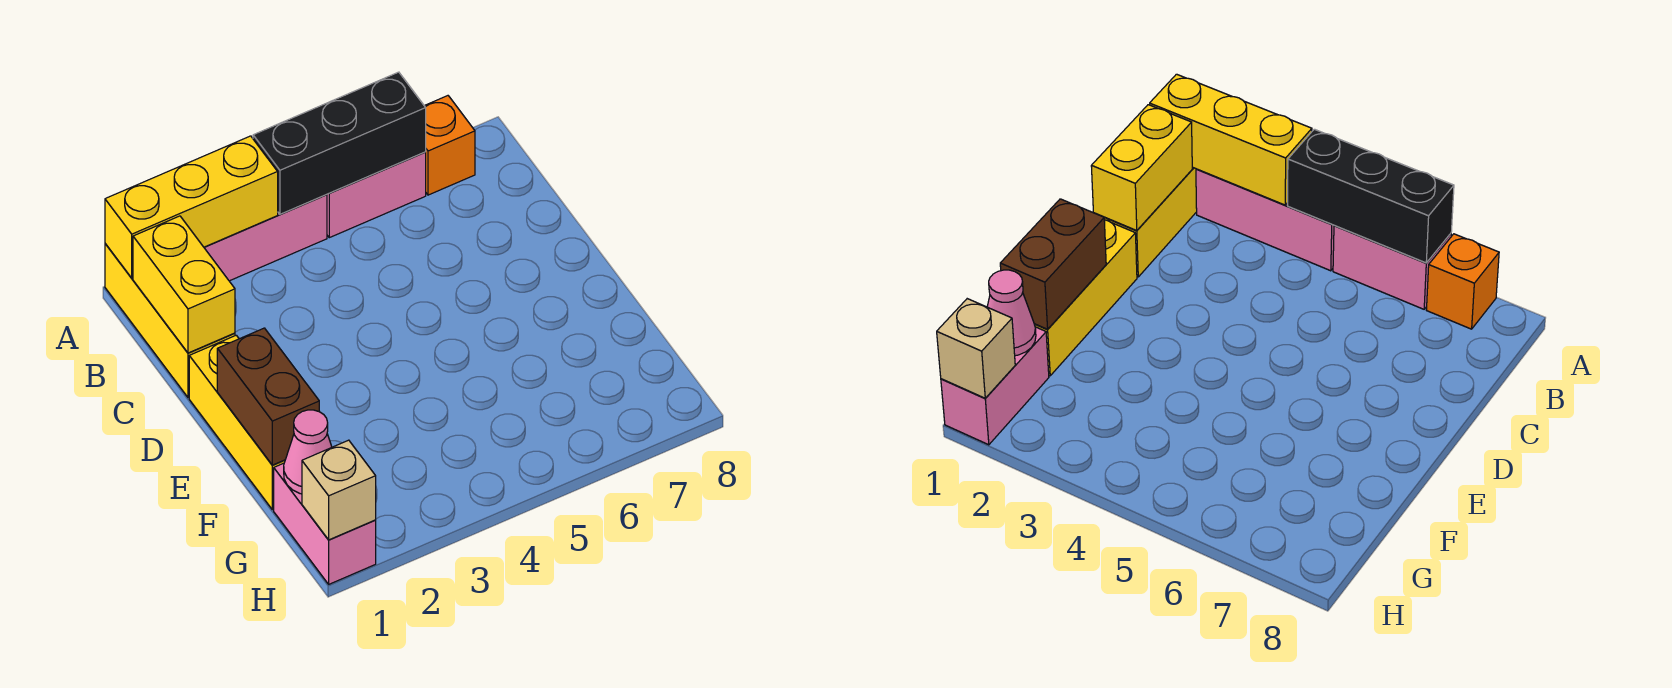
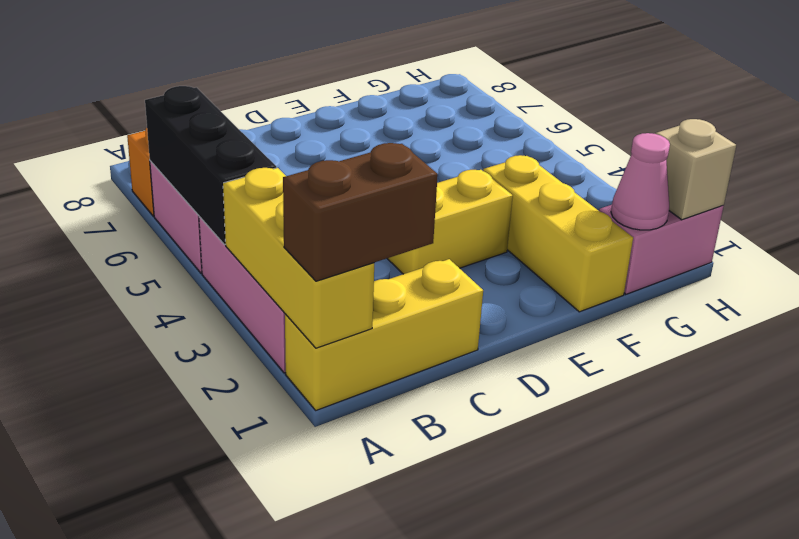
yellow 1x2 brick [133,216,235,353] -> yellow 1x2 brick moved to [387,170,513,274]
yellow 1x3 brick [189,335,285,510] -> yellow 1x3 brick turned to [483,155,633,312]
brown 1x2 brick [217,328,319,465] -> brown 1x2 brick moved to [283,143,438,281]

